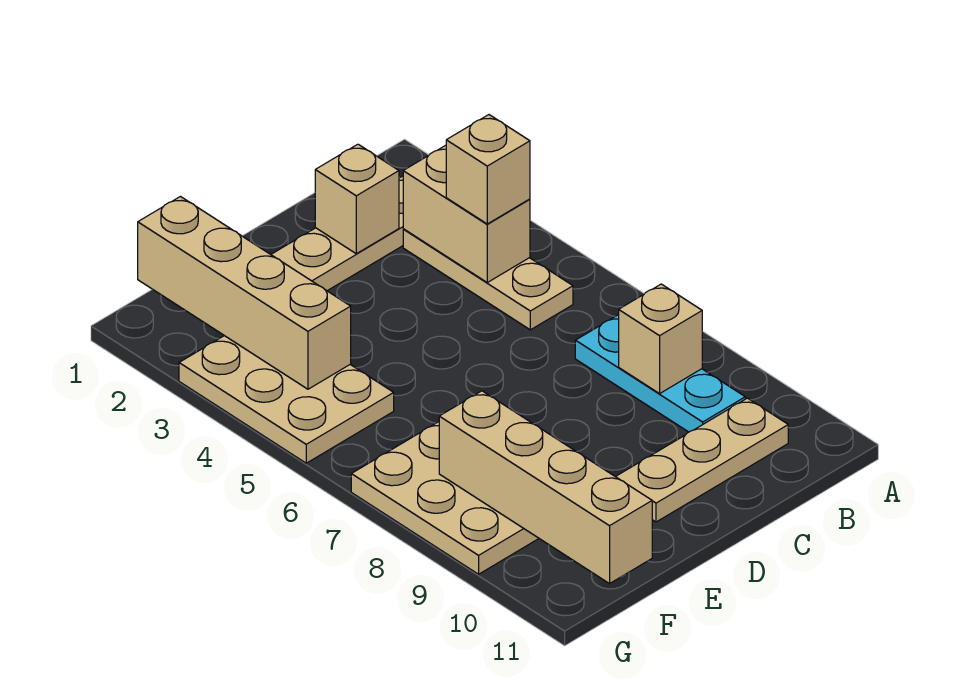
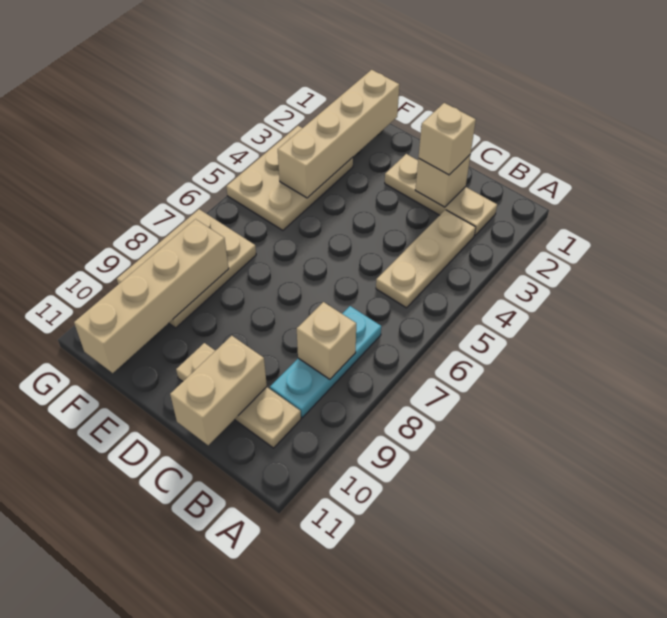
tan 1x2 brick [403,145,530,282] -> tan 1x2 brick moved to [170,336,267,445]
tan 1x1 brick [446,115,530,224] -> tan 1x1 brick moved to [418,103,476,175]

